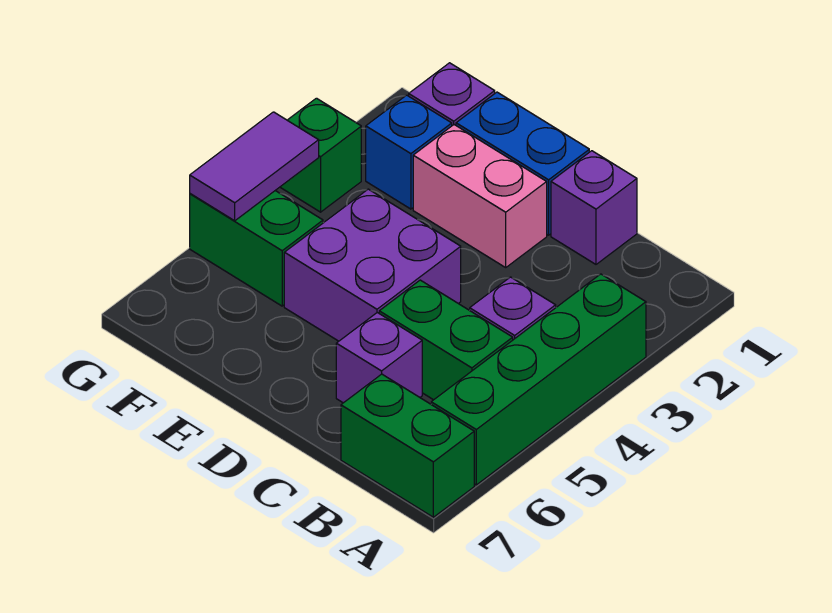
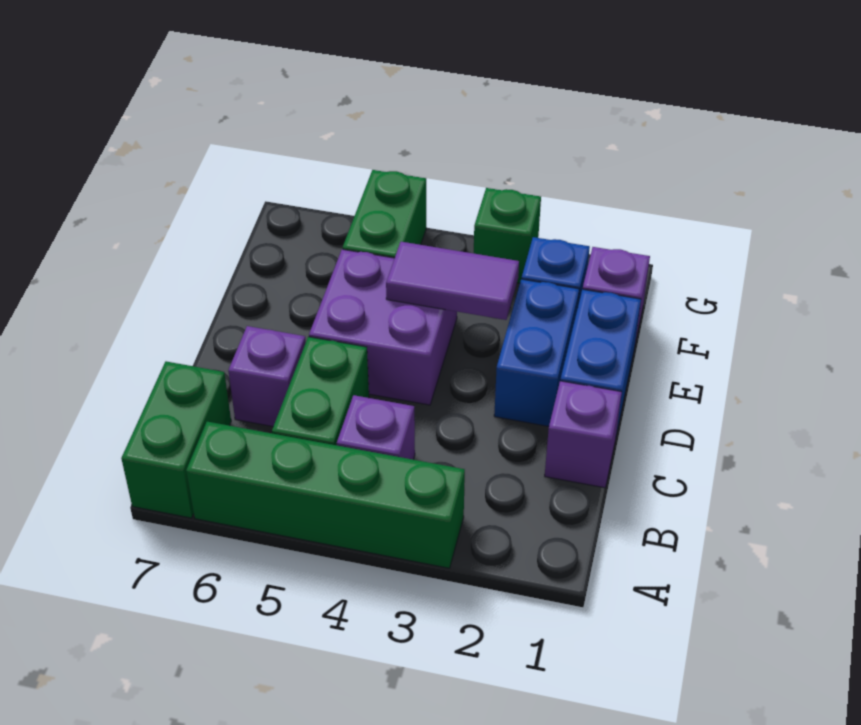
pink 1x2 brick [413,125,547,267] -> blue 1x2 brick [494,279,579,426]
purple 1x2 tile [190,112,319,221] -> purple 1x2 tile moved to [386,242,519,320]

